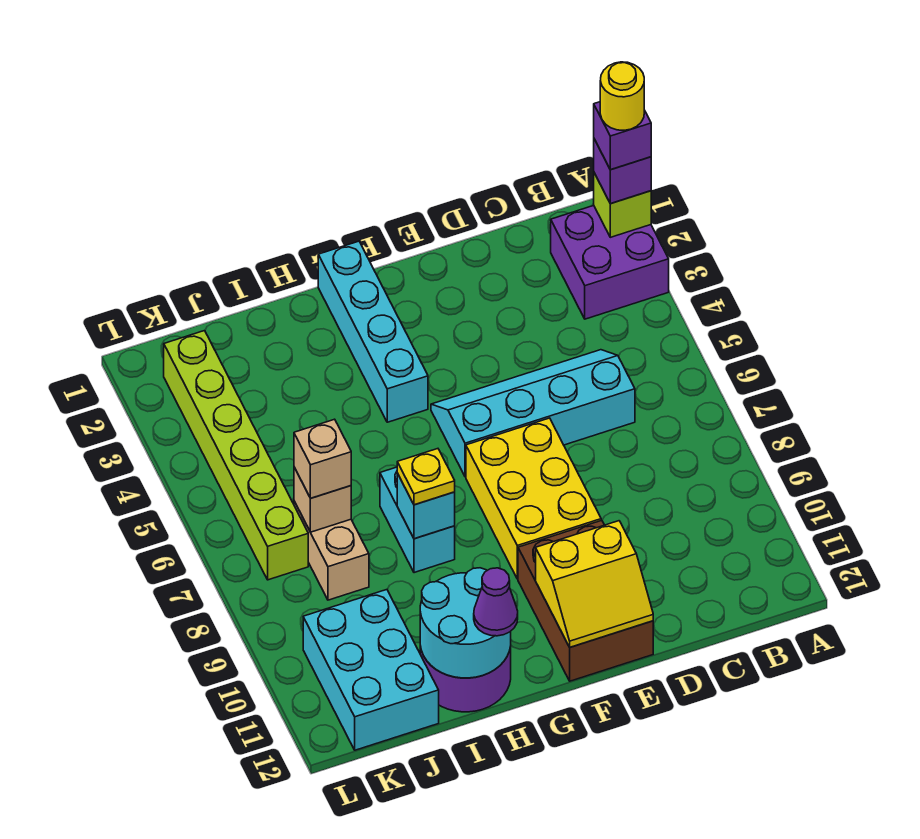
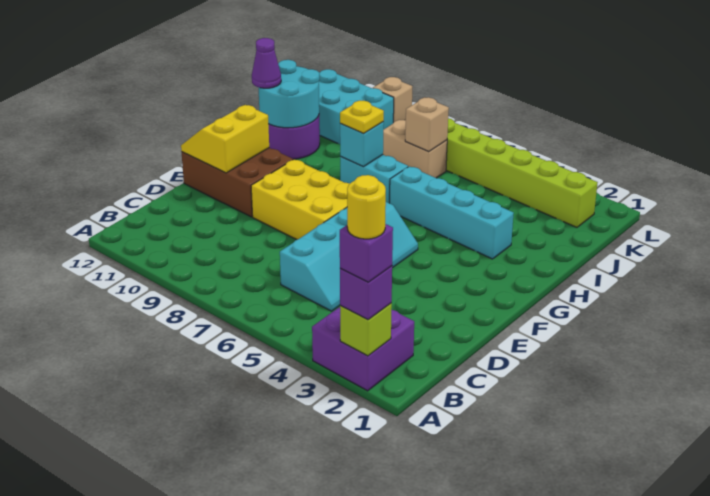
cyan 1x4 brick [318,241,428,422] -> cyan 1x4 brick moved to [390,166,514,259]
tan 1x1 brick [294,419,351,498] -> tan 1x1 brick moved to [373,77,412,123]

